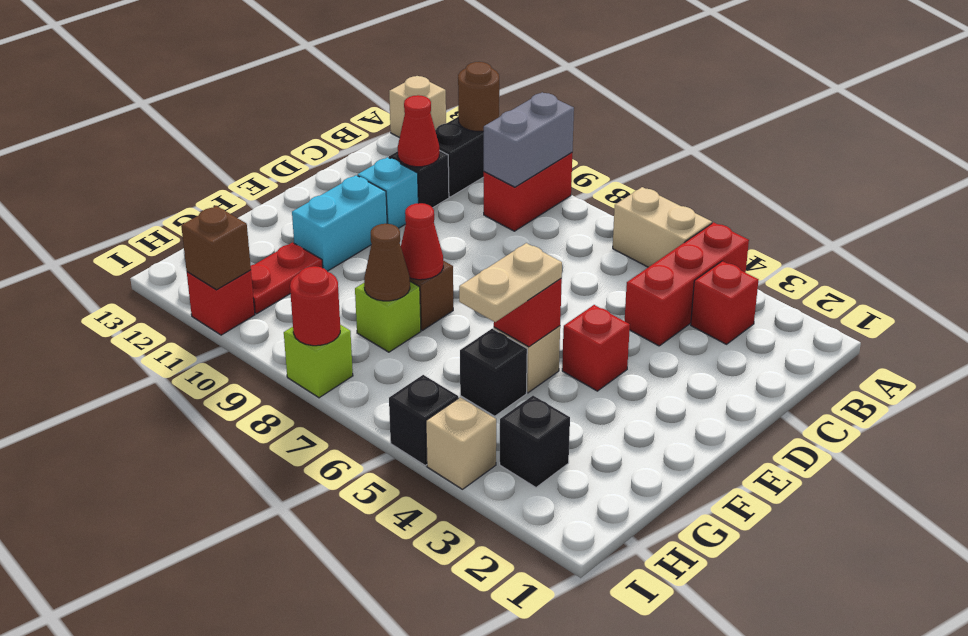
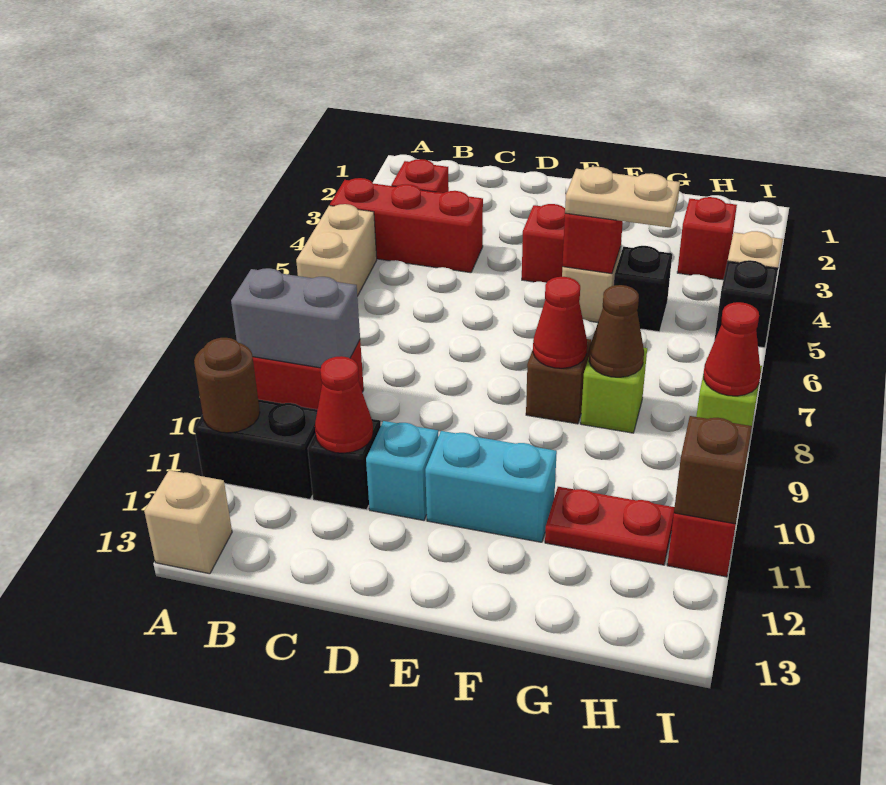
black 1x1 brick [500,396,570,487] -> red 1x1 brick [677,197,737,280]
red 1x1 round brick [290,266,340,346] -> red 1x1 cone [703,302,761,396]

